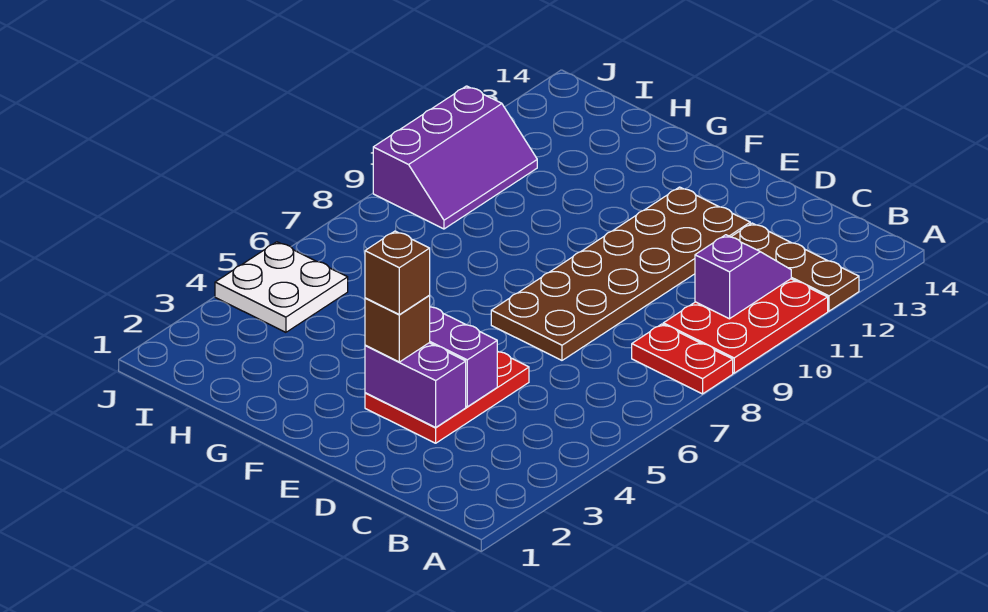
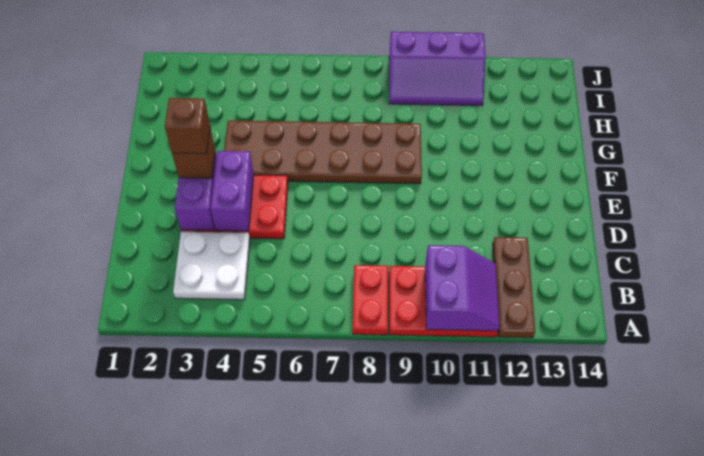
purple 1x2 slope [695,235,791,319] -> purple 2x2 slope [425,245,500,331]
brown 2x6 plate [491,187,750,360] -> brown 2x6 plate moved to [224,121,422,184]
white 2x2 plate [215,242,348,332] -> white 2x2 plate moved to [173,231,250,300]

